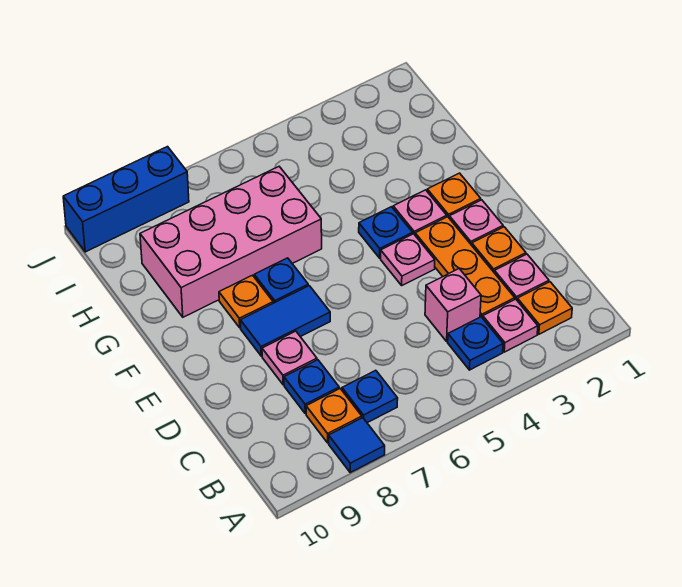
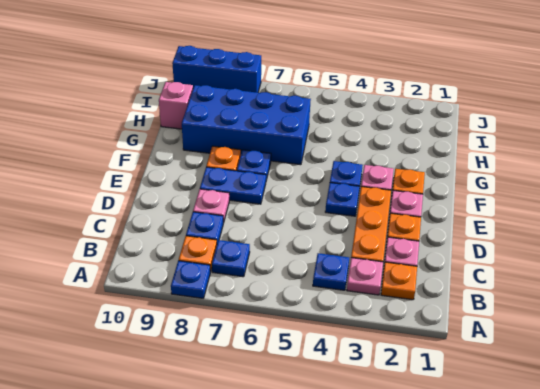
blue 1x1 tile [329,418,385,472] -> blue 1x1 plate [171,261,210,298]
pink 1x1 brick [425,269,481,341] -> pink 1x1 brick moved to [159,82,193,129]
pink 1x1 plate [381,234,435,285] -> blue 1x1 plate [325,183,360,216]
blue 1x2 tile [240,286,330,356] -> blue 1x2 plate [200,167,266,204]
pink 2x4 brick [140,167,322,317] -> blue 2x4 brick [182,85,311,165]

